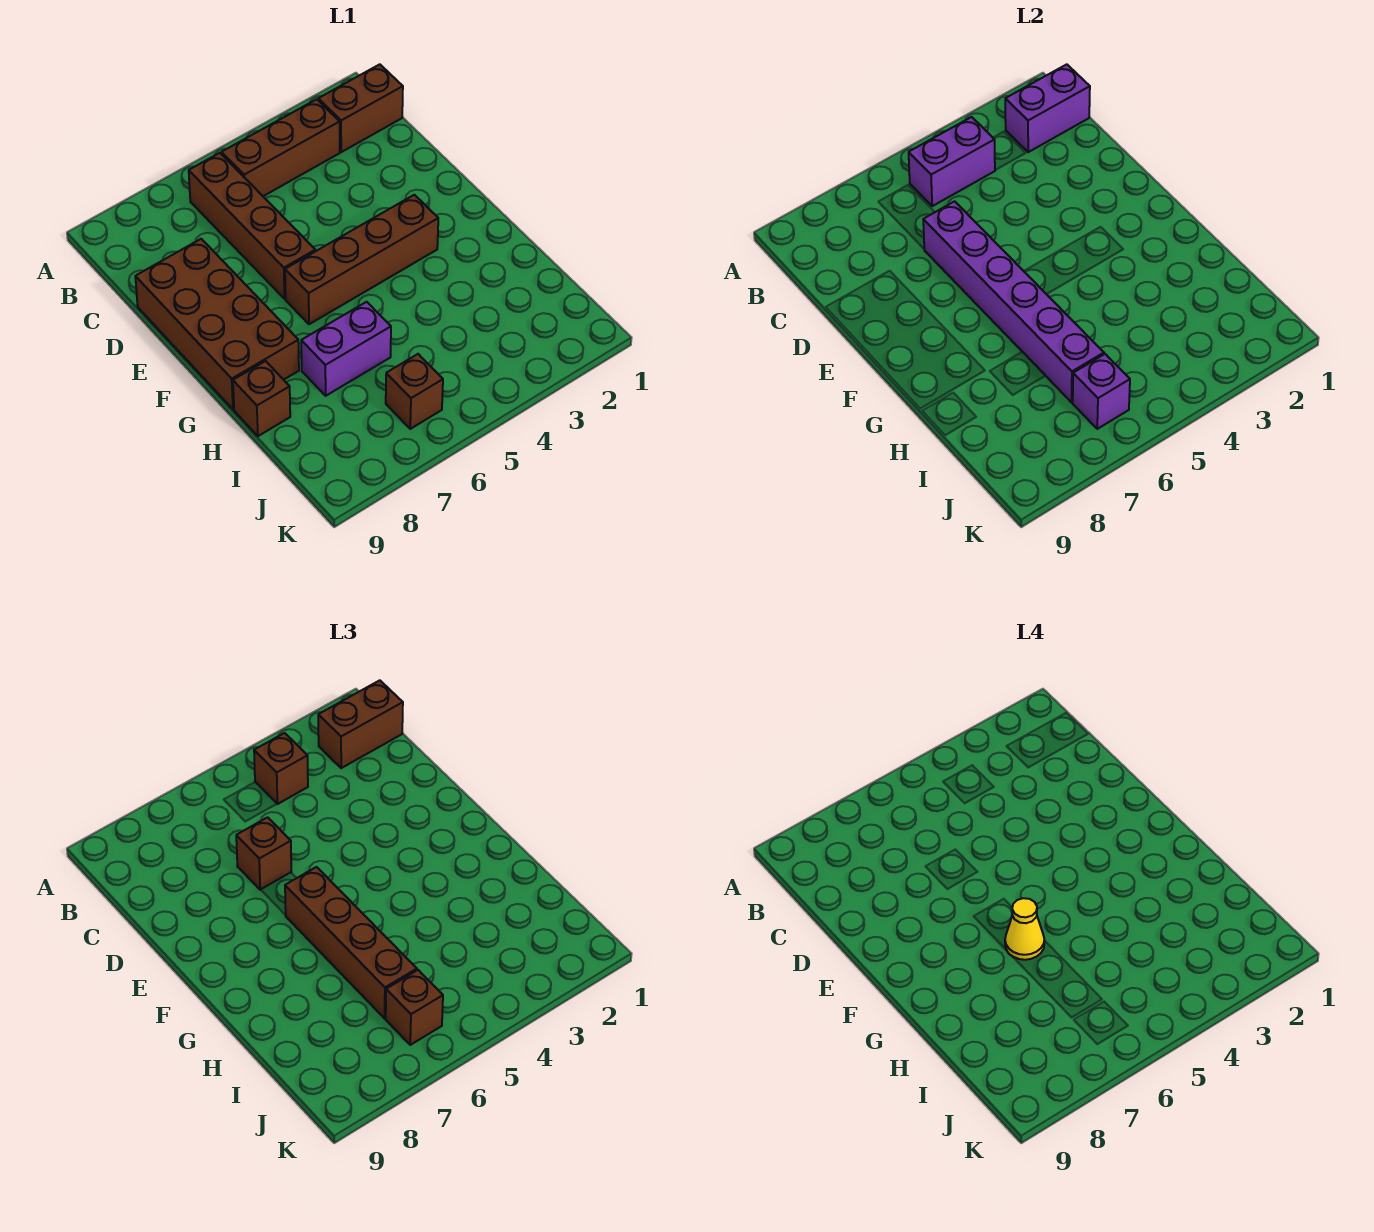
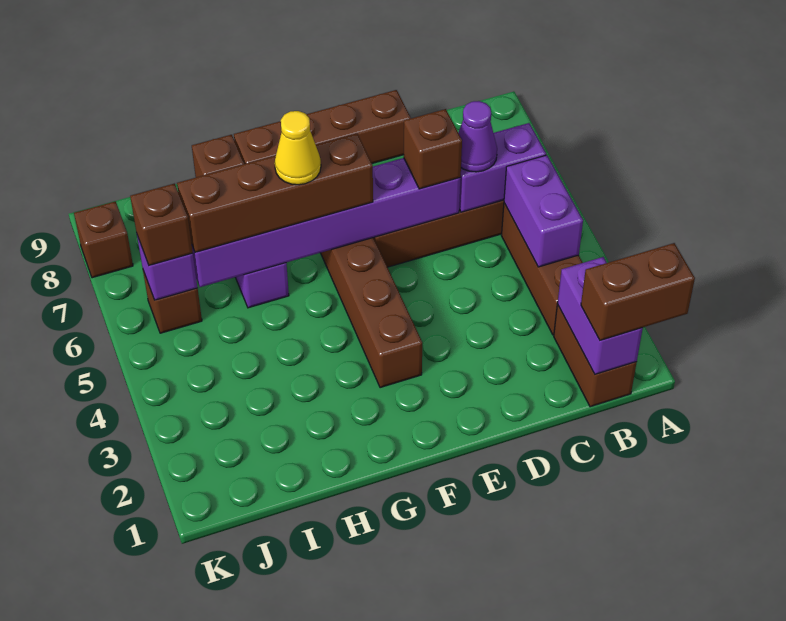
brown 1x2 brick [318,680,403,768] -> brown 1x2 brick turned to [581,243,695,340]
brown 1x1 brick [254,733,308,804] -> brown 1x1 brick moved to [74,201,133,278]
none -> purple 1x2 brick [459,123,546,212]
none -> purple 1x1 cone [458,101,497,172]
brown 2x4 brick [135,239,299,409] -> brown 1x4 brick [234,90,411,164]

